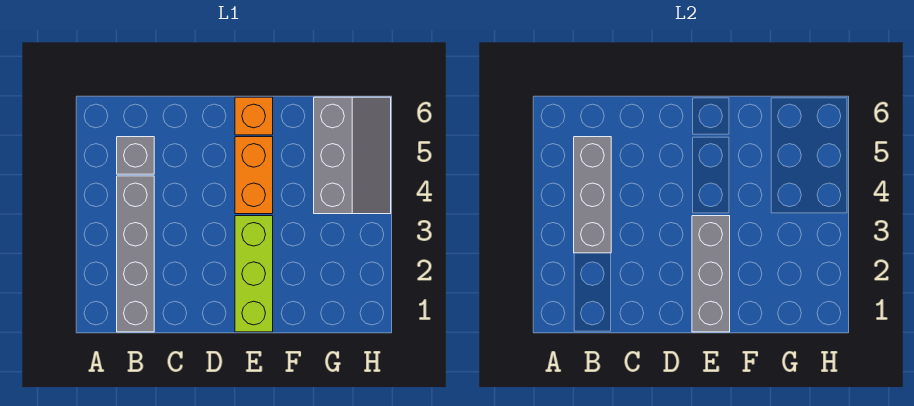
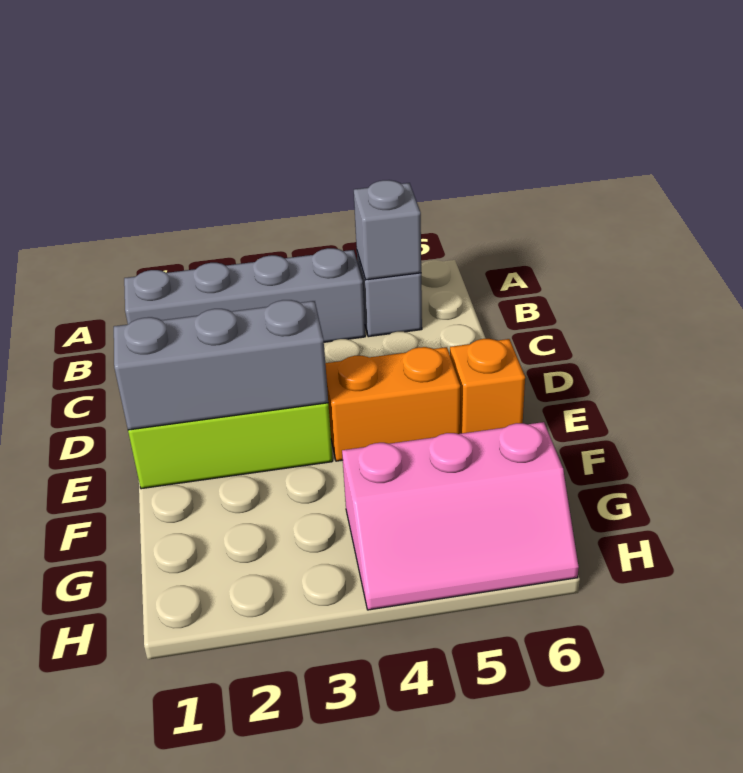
grey 1x3 brick [574,137,611,253] -> grey 1x1 brick [354,180,421,280]
grey 2x3 slope [314,97,391,214] -> pink 2x3 slope [342,422,579,610]

